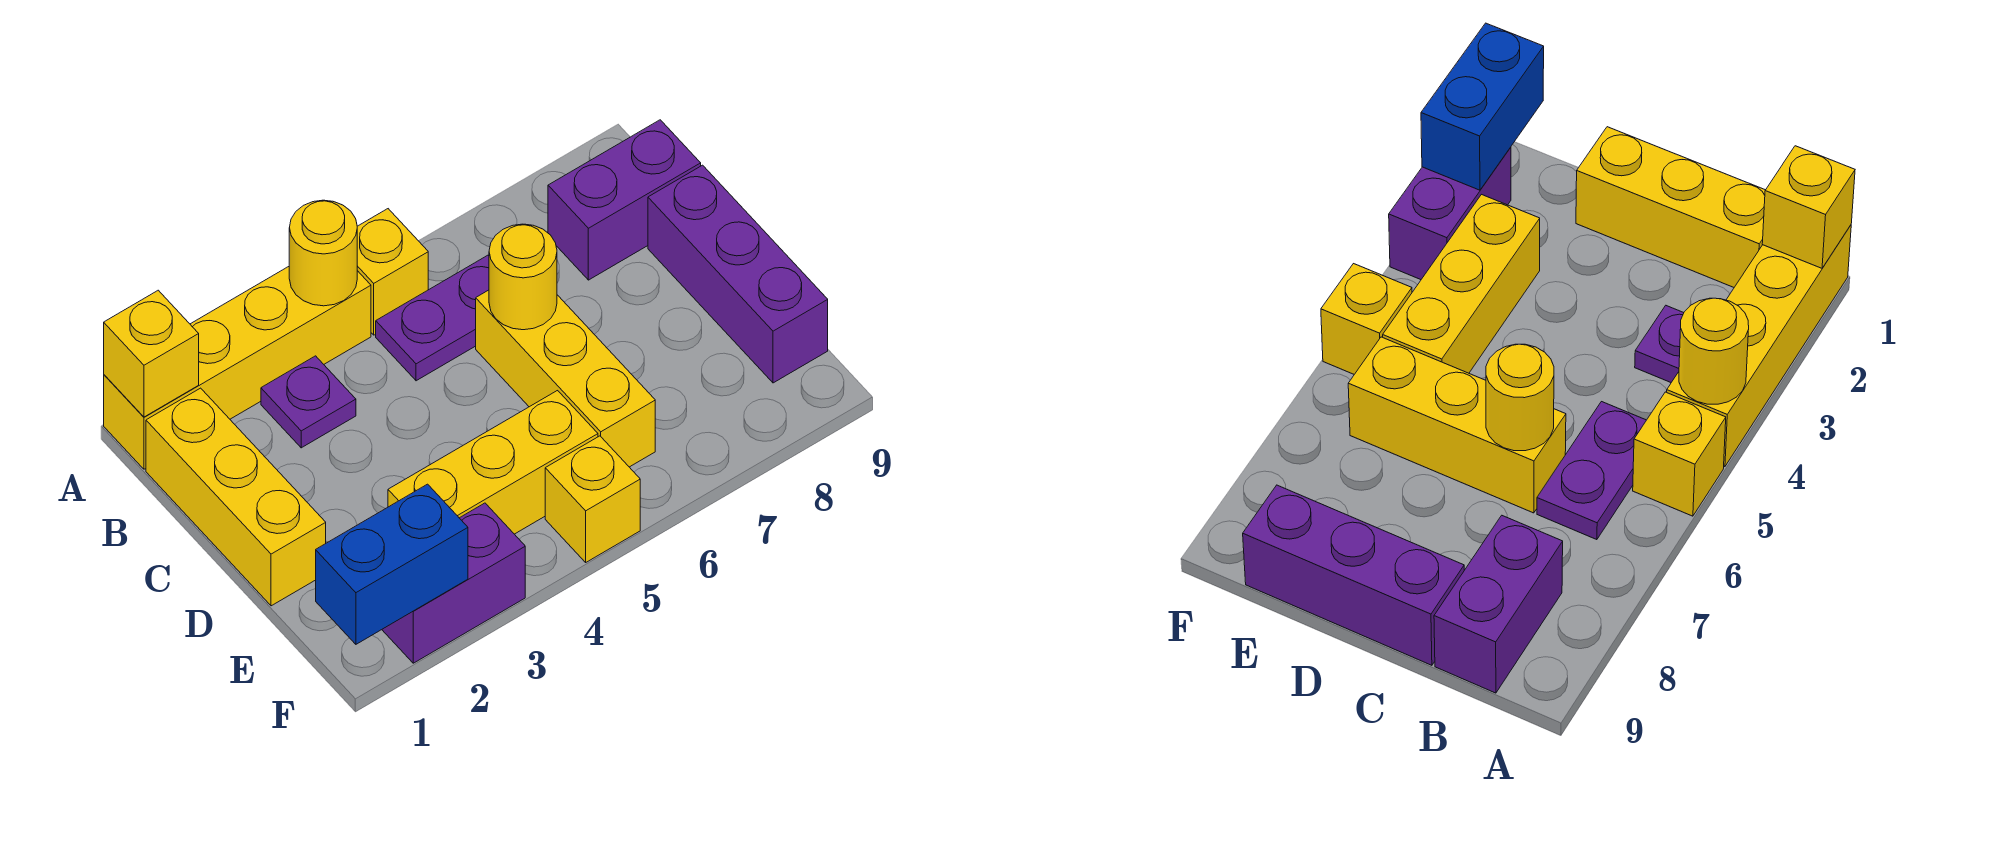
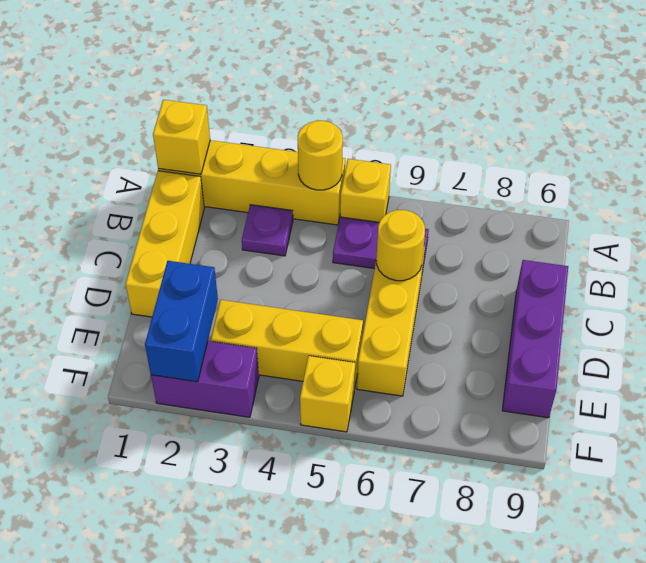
purple 1x2 brick [548,120,701,280] -> none
blue 1x2 brick [316,484,468,644] -> blue 1x2 brick turned to [145,261,218,382]

